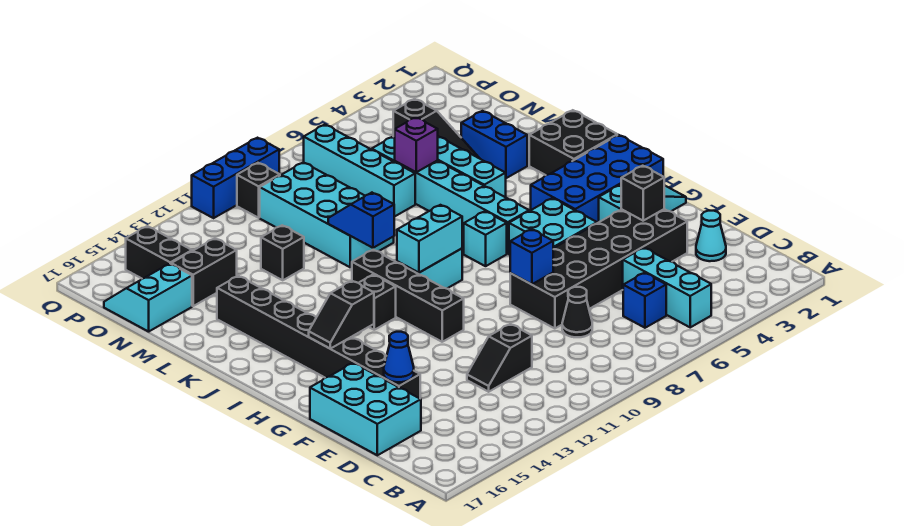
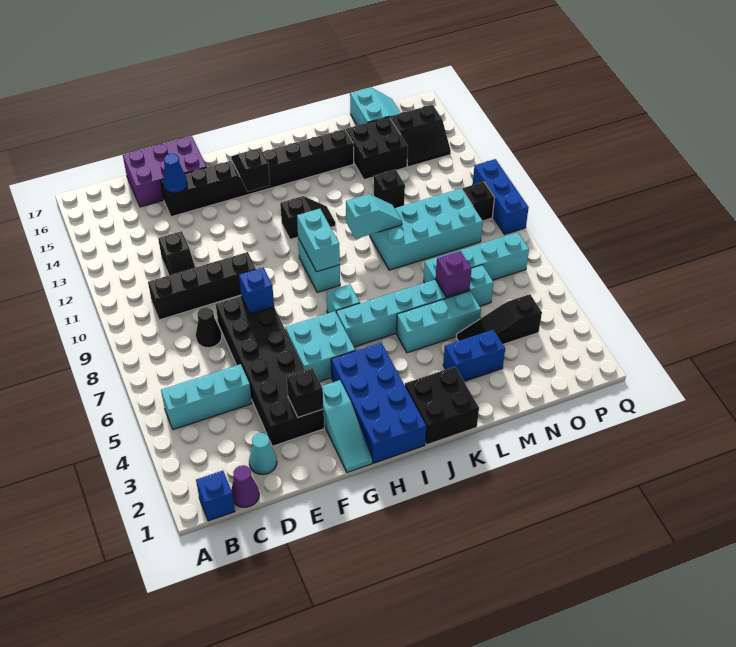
none -> purple 1x1 cone [231,465,259,507]
blue 1x1 brick [623,273,666,328] -> blue 1x1 brick moved to [196,471,235,521]
black 1x2 slope [467,324,532,392] -> black 1x2 slope turned to [158,231,195,275]
cyan 2x3 brick [310,363,421,455] -> purple 2x3 brick [123,136,206,207]
black 1x4 brick [352,250,464,342] -> black 1x4 brick moved to [148,252,256,320]
blue 1x2 slope [328,193,394,248] -> cyan 1x2 slope [346,194,402,239]
black 1x2 brick [171,238,237,306] -> black 2x2 brick [346,117,408,180]

